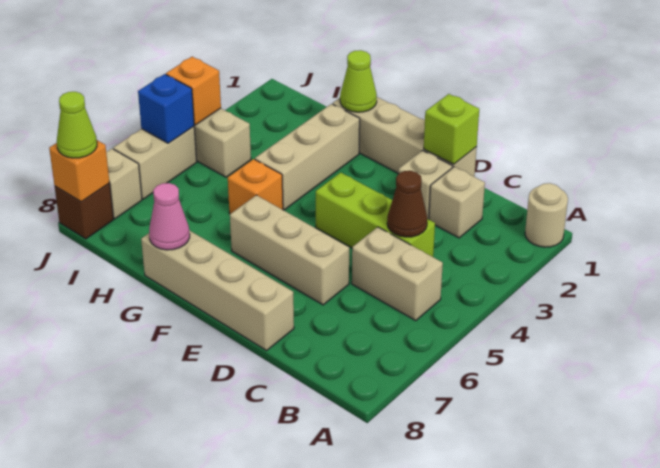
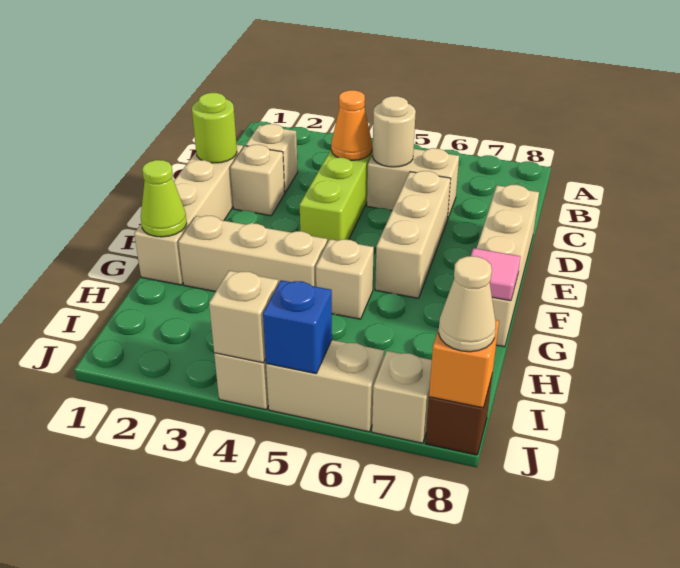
tan 1x1 round brick [525,183,568,247] -> tan 1x1 round brick moved to [373,96,416,167]
tan 1x2 brick [352,227,443,321] -> tan 1x2 brick turned to [367,148,459,220]
brown 1x1 cone [387,171,427,237] -> orange 1x1 cone [331,90,372,161]
lime 1x1 brick [424,94,479,164] -> lime 1x1 round brick [192,93,237,163]
orange 1x1 brick [228,159,283,214] -> tan 1x1 brick [316,239,374,319]
pink 1x1 cone [149,183,190,250] -> pink 1x1 tile [471,248,521,301]
orange 1x1 brick [166,57,221,125] -> tan 1x1 brick [209,271,278,363]
lime 1x1 cone [57,92,97,158] -> tan 1x1 cone [439,256,496,352]

